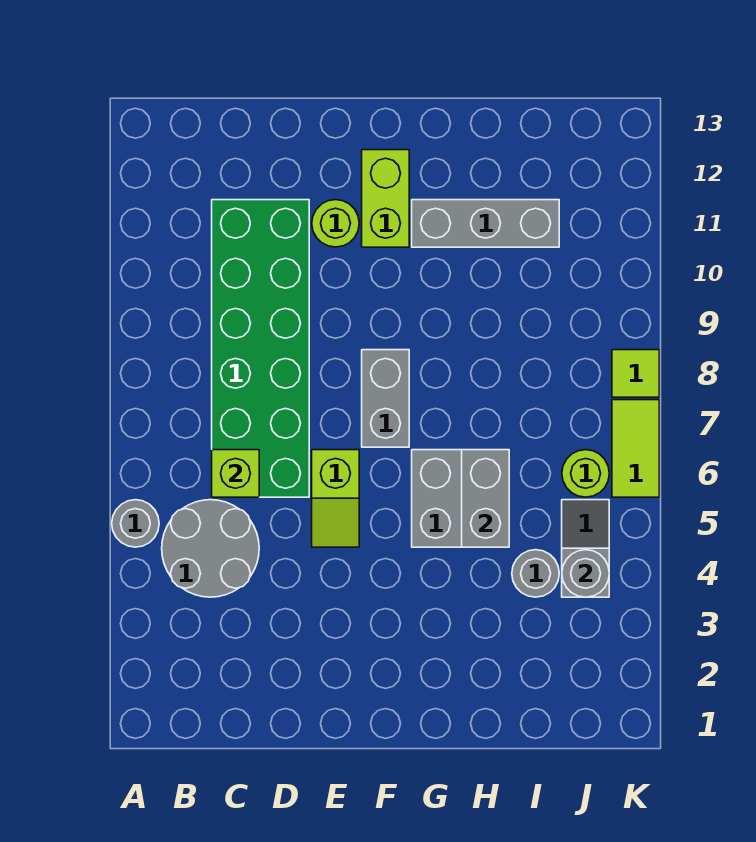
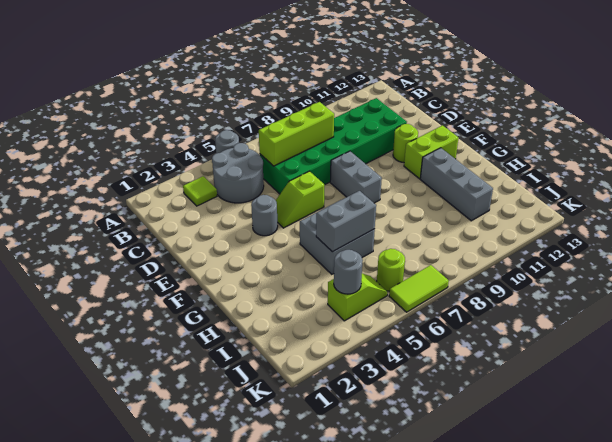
lime 1x1 brick [212,450,259,497] -> lime 1x3 brick [259,102,334,166]
grey 1x2 brick [362,350,409,447] -> grey 1x2 brick turned to [330,151,382,203]
grey 1x1 round brick [512,550,559,597] -> grey 1x1 round brick moved to [251,195,278,236]
grey 1x2 slope [562,500,609,597] -> lime 1x2 slope [328,274,387,321]
lime 1x1 tile [612,350,659,397] -> lime 1x1 tile moved to [183,176,217,206]

